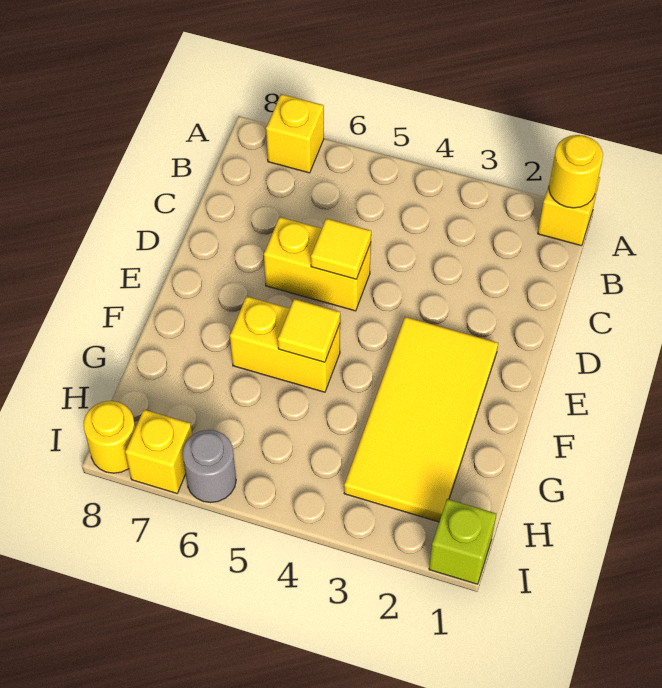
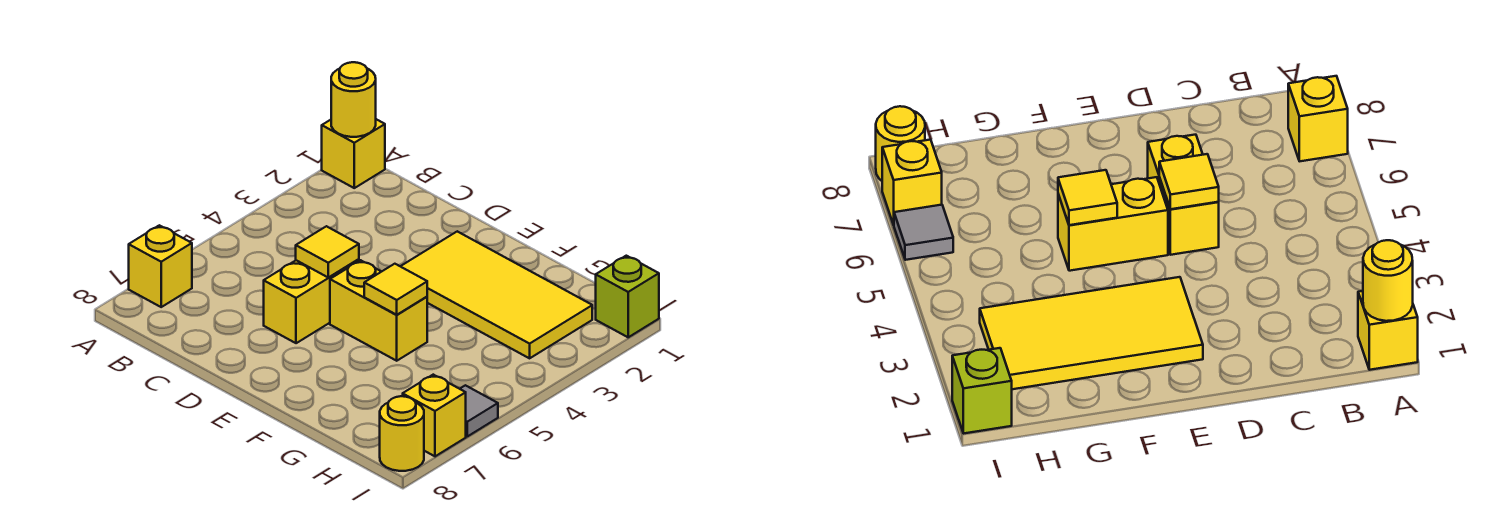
yellow 1x2 brick [230,296,340,392] -> yellow 1x2 brick turned to [330,260,427,361]
grey 1x1 round brick [182,430,236,503] -> grey 1x1 tile [460,385,498,436]

